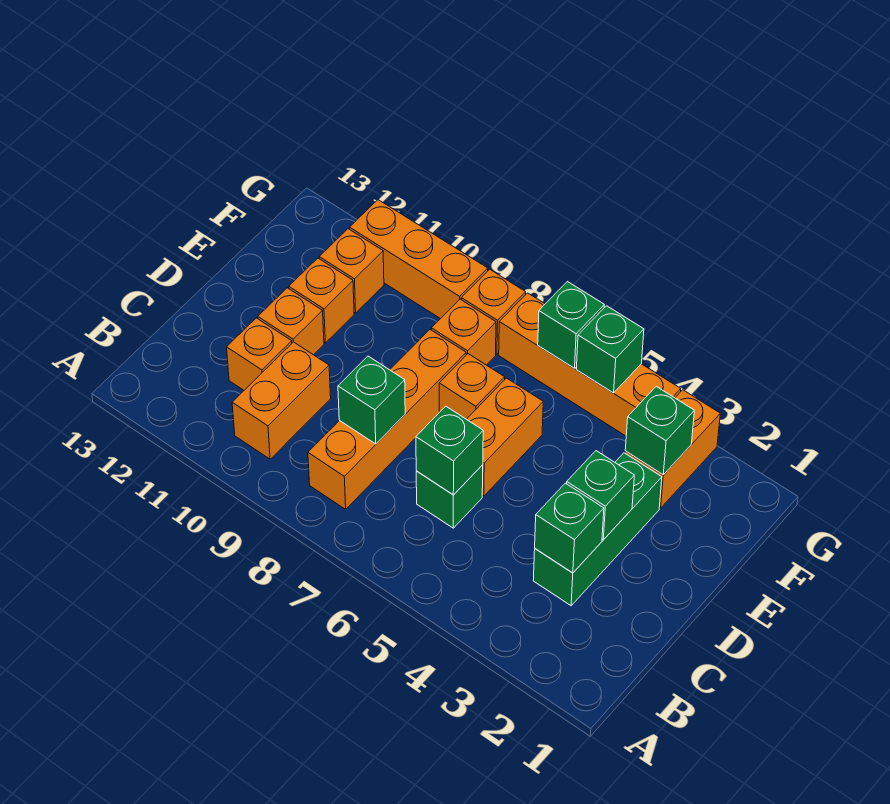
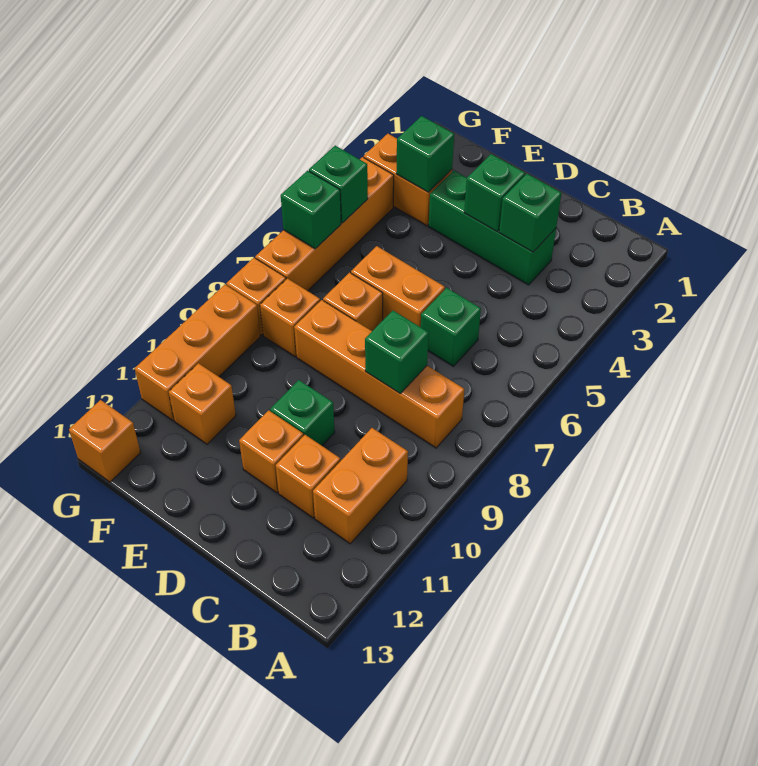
orange 1x2 brick [232,342,331,459] -> orange 1x2 brick turned to [313,428,408,544]
green 1x1 brick [416,406,483,495] -> green 1x1 brick moved to [270,380,335,446]
orange 1x1 brick [289,258,354,343] -> orange 1x1 brick moved to [69,400,141,482]

